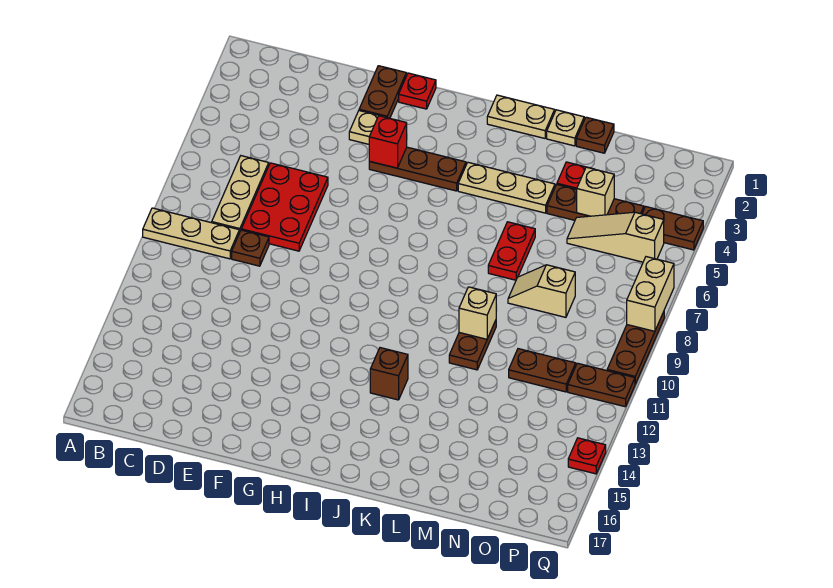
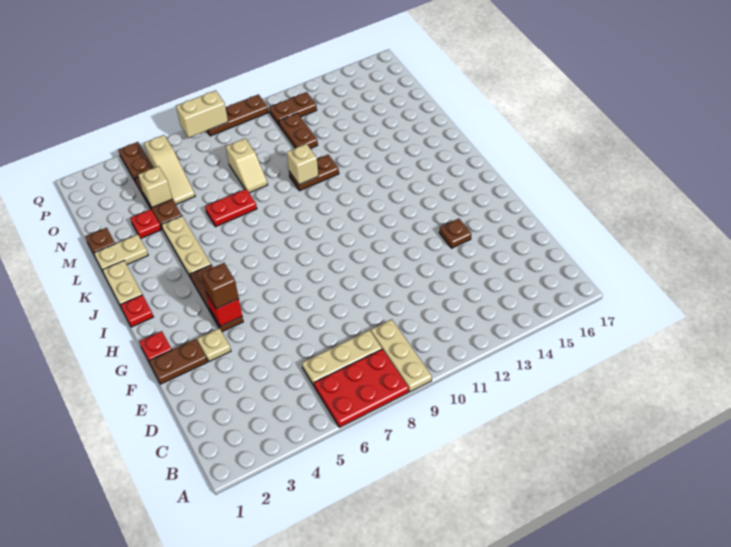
red 2x3 plate [241,163,328,251] -> red 2x3 plate moved to [314,349,409,427]
brown 1x1 plate [232,230,269,266] -> brown 1x1 plate moved to [439,219,471,248]
brown 1x1 brick [370,348,408,400] -> brown 1x1 brick moved to [202,263,239,309]
tan 1x1 plate [547,110,584,146] -> tan 1x2 plate [94,234,148,272]
brown 1x2 plate [568,363,635,407] -> brown 1x2 plate turned to [269,92,317,125]
red 1x1 plate [568,438,606,474] -> red 1x1 plate moved to [120,295,153,327]

